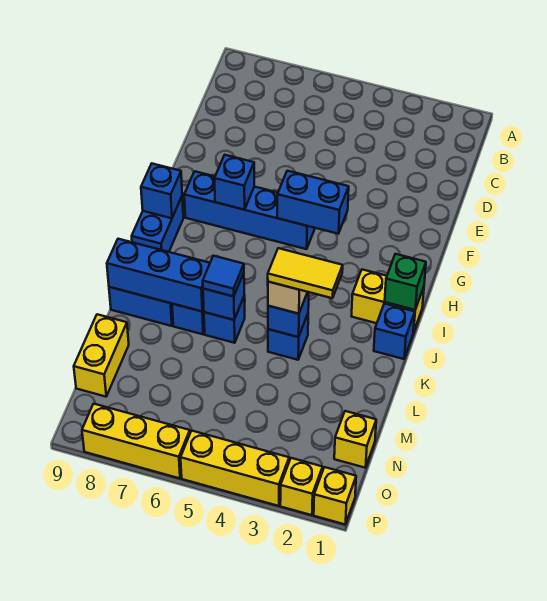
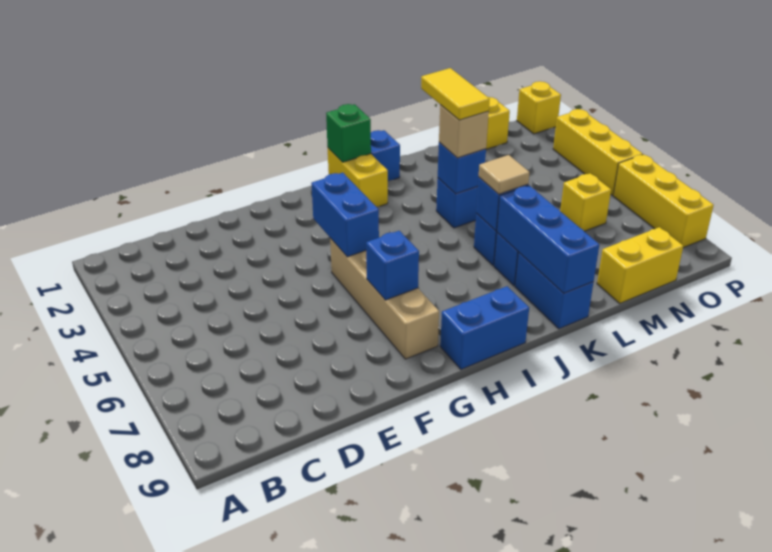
blue 1x4 brick [184,171,315,249] -> tan 1x4 brick [330,238,439,359]
blue 1x1 brick [141,164,182,218] -> none
blue 1x1 tile [203,256,244,296] -> tan 1x1 tile [479,155,530,194]
yellow 1x1 brick [280,458,323,515] -> yellow 1x1 brick moved to [560,173,611,231]

